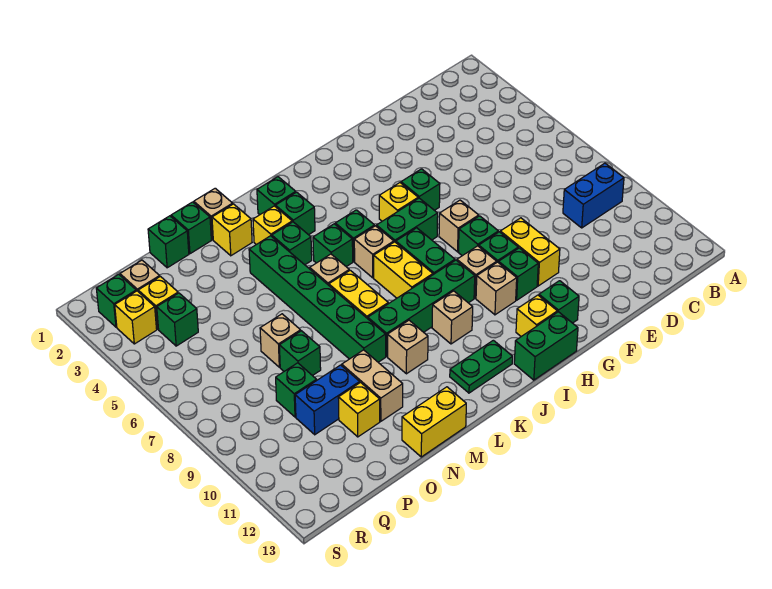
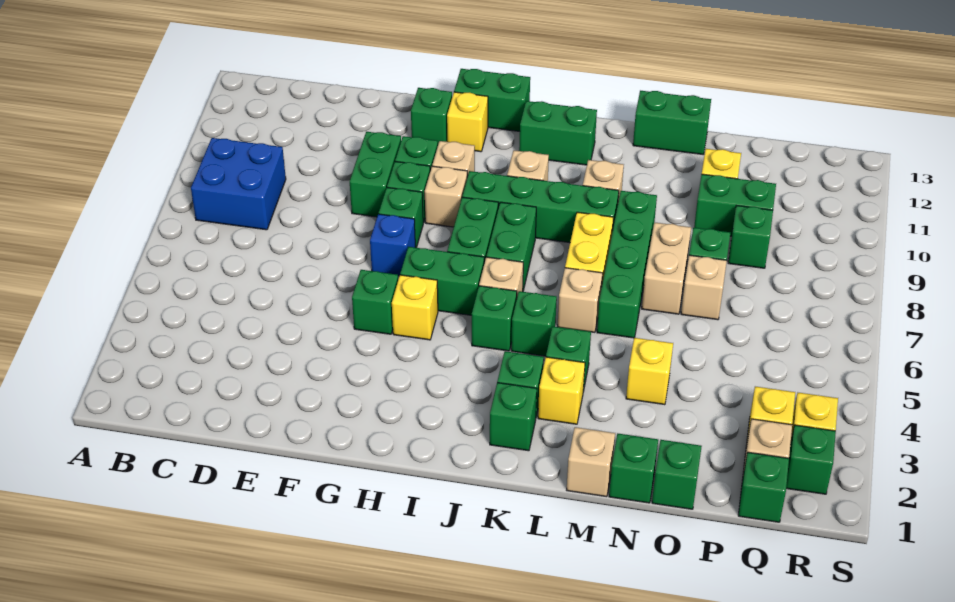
blue 1x2 brick [563,163,624,228] -> blue 2x2 brick [191,138,286,230]
yellow 1x2 brick [500,218,560,286] -> green 1x2 brick [350,132,401,217]
tan 1x1 brick [439,200,479,252] -> blue 1x1 brick [370,214,415,276]
yellow 1x2 brick [374,242,433,298] -> green 1x2 brick [486,202,536,291]
green 1x2 plate [450,340,513,393] -> green 1x2 brick [519,101,597,165]
yellow 1x1 brick [212,204,252,256] -> yellow 1x1 brick moved to [626,338,673,405]
green 1x6 brick [249,236,386,362] -> green 1x4 brick [597,191,657,338]
yellow 1x2 brick [402,387,466,457] -> green 1x2 brick [633,91,711,155]
tan 1x2 brick [342,350,403,421] -> tan 1x2 brick moved to [642,222,691,314]
blue 1x2 brick [295,365,360,435] -> green 1x2 brick [694,174,776,236]
green 1x1 brick [157,293,198,346] -> green 1x1 brick moved to [738,452,789,522]

